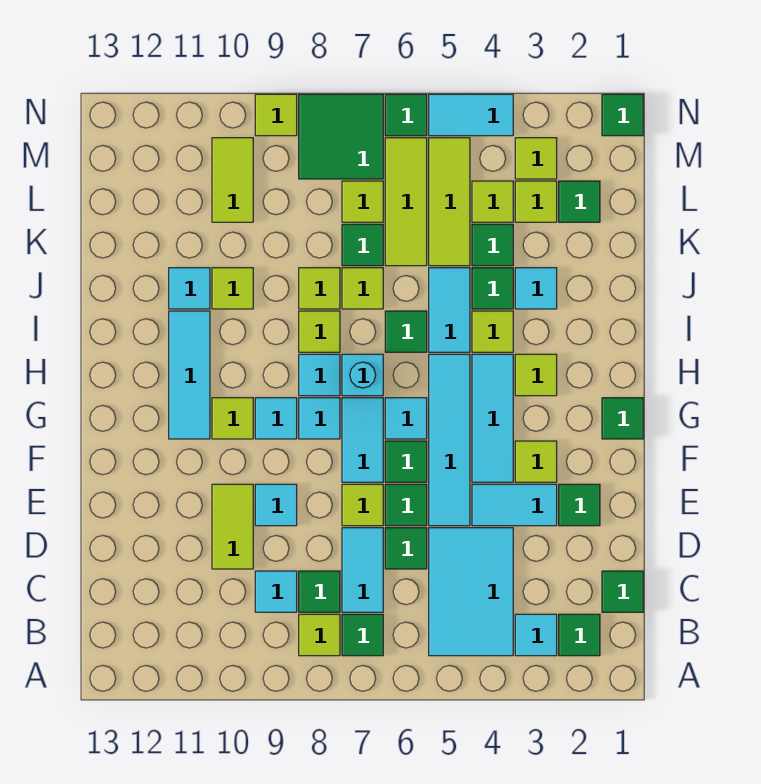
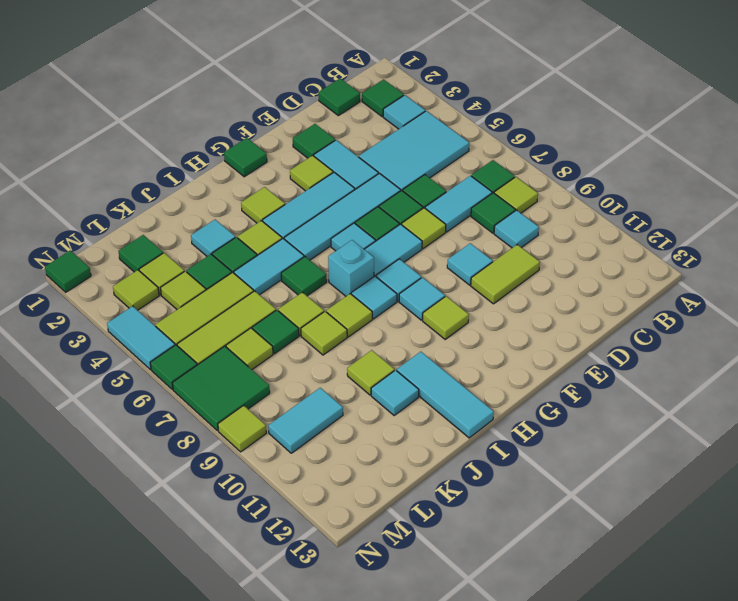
cyan 1x3 tile [169,311,210,439] -> cyan 1x3 tile turned to [397,352,494,438]
lime 1x2 tile [212,138,253,222] -> cyan 1x2 tile [268,388,343,453]

